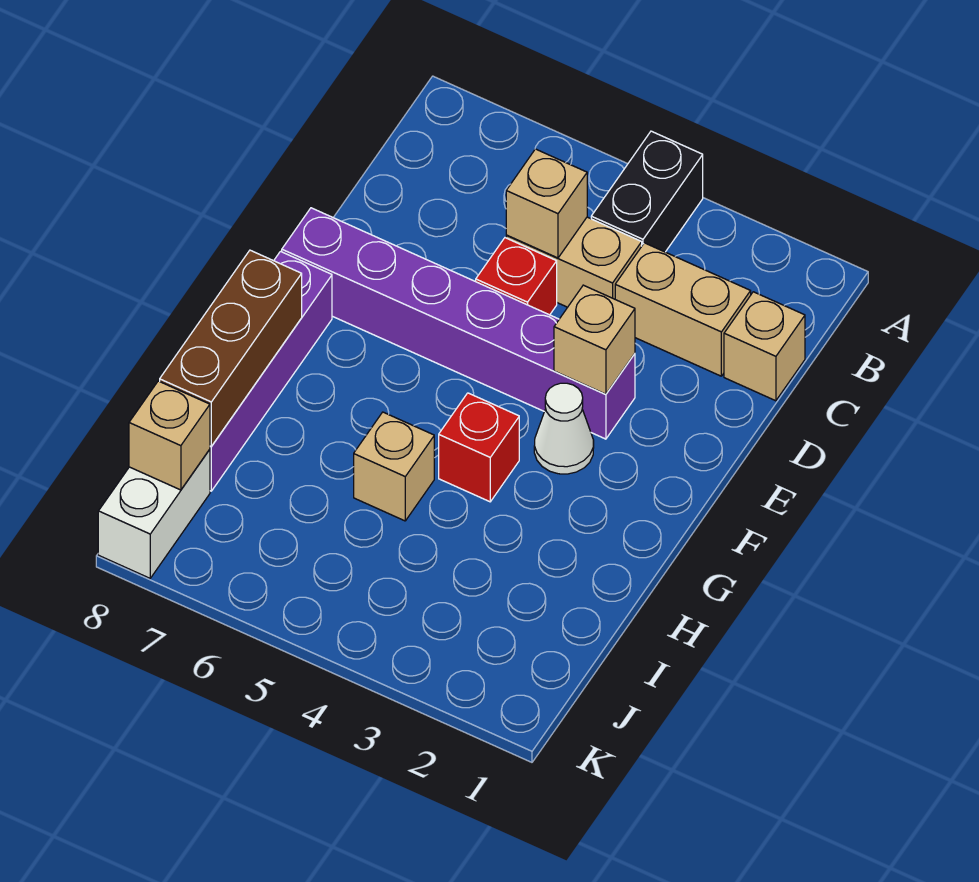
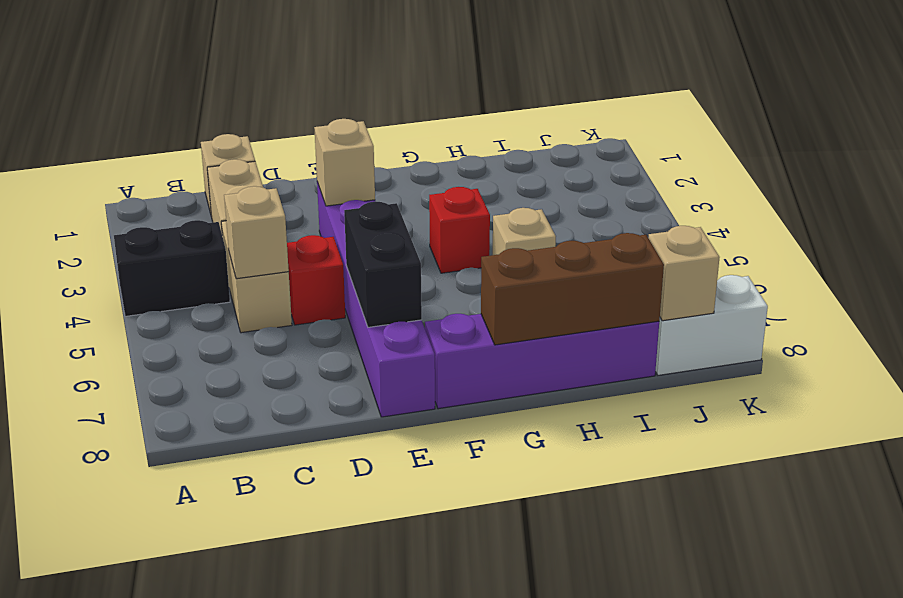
none -> black 1x2 brick [344,202,422,327]
white 1x1 cone [534,383,594,474] -> none

